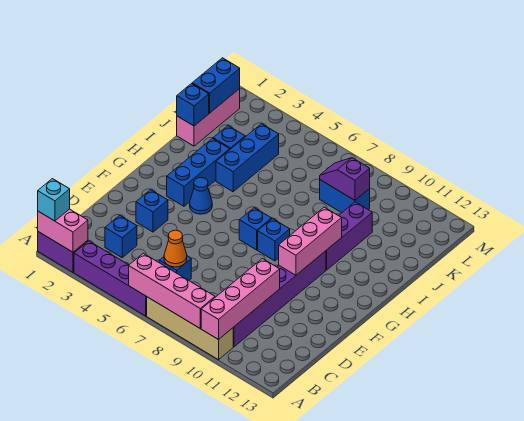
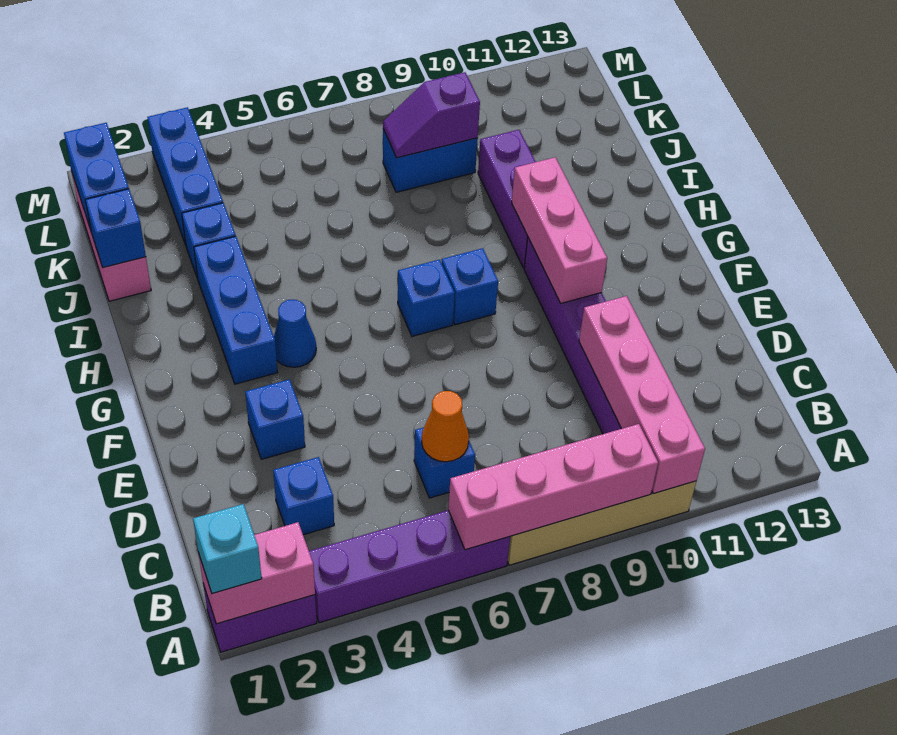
blue 1x3 brick [216,124,279,192] -> blue 1x3 brick moved to [147,107,223,245]

